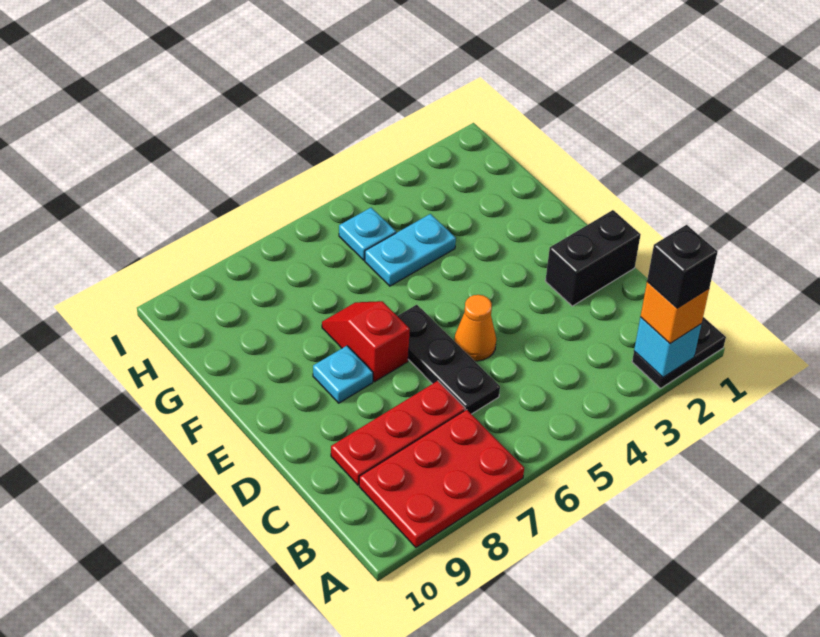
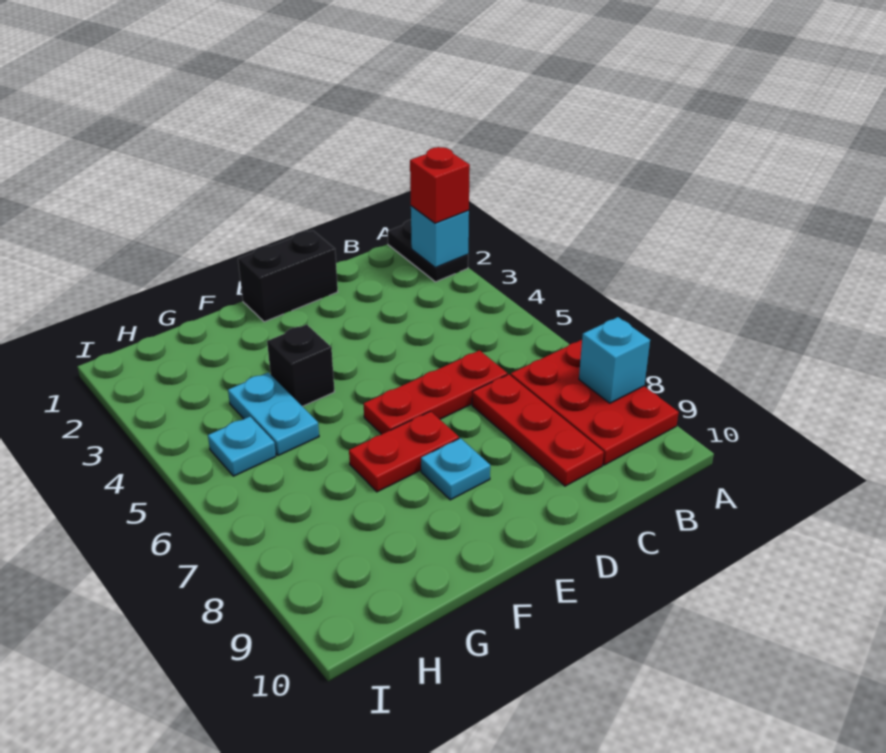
orange 1x1 brick [640,282,709,343] -> red 1x1 brick [410,147,470,224]
black 1x1 brick [647,225,717,308] -> black 1x1 brick moved to [267,325,335,406]
none -> cyan 1x1 brick [579,317,650,403]
black 1x3 plate [398,305,500,414] -> red 1x3 plate [364,350,507,434]
black 1x2 brick [545,210,641,306] -> black 1x2 brick turned to [238,230,338,322]
orange 1x1 cone [454,295,496,361] -> none
red 1x2 slope [322,301,410,382] -> red 1x2 plate [349,411,459,492]

